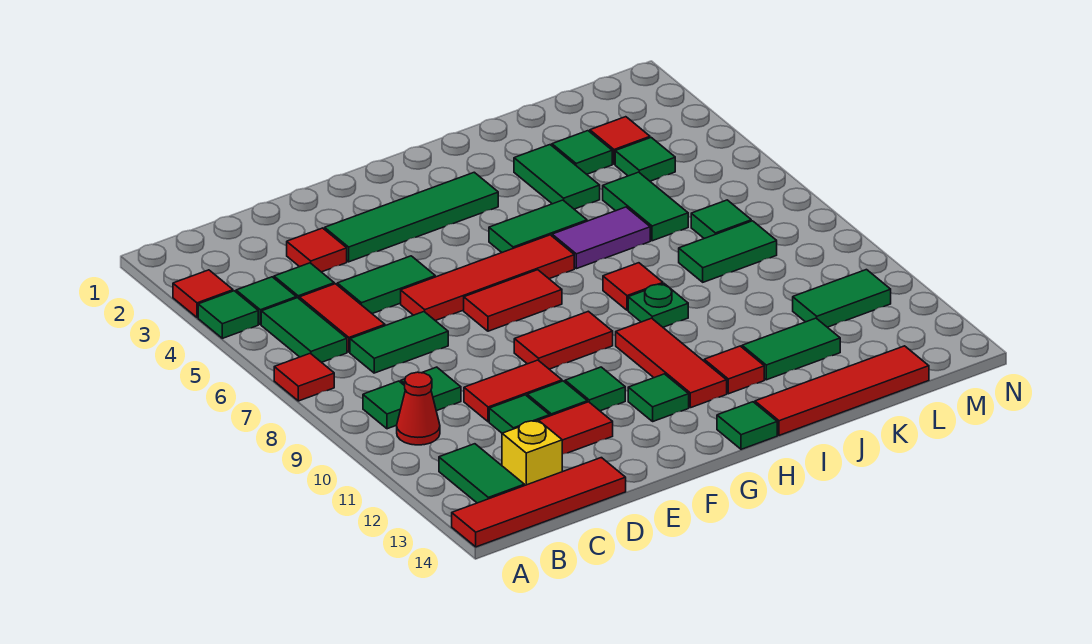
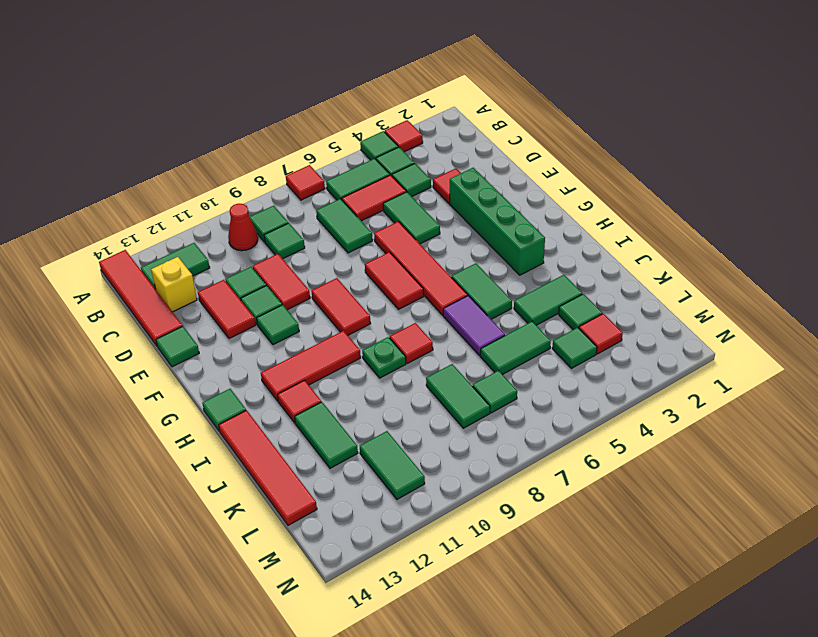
green 1x4 tile [325,172,498,262] -> green 1x4 brick [450,168,545,275]
green 1x1 tile [628,374,689,421] -> green 1x1 tile moved to [156,326,199,367]

